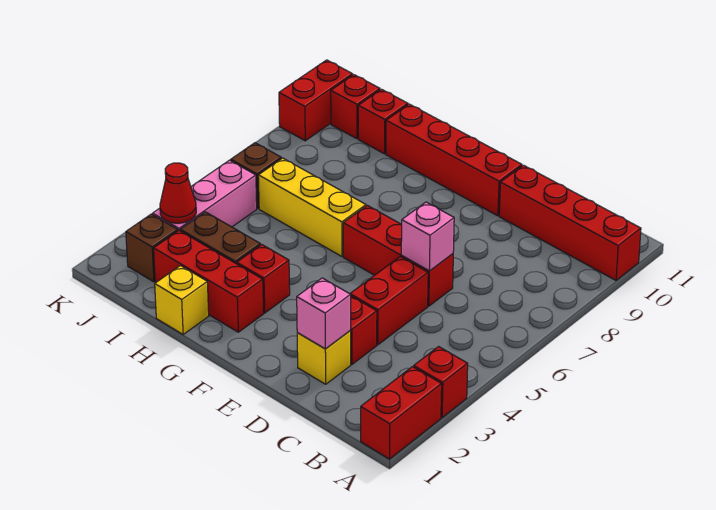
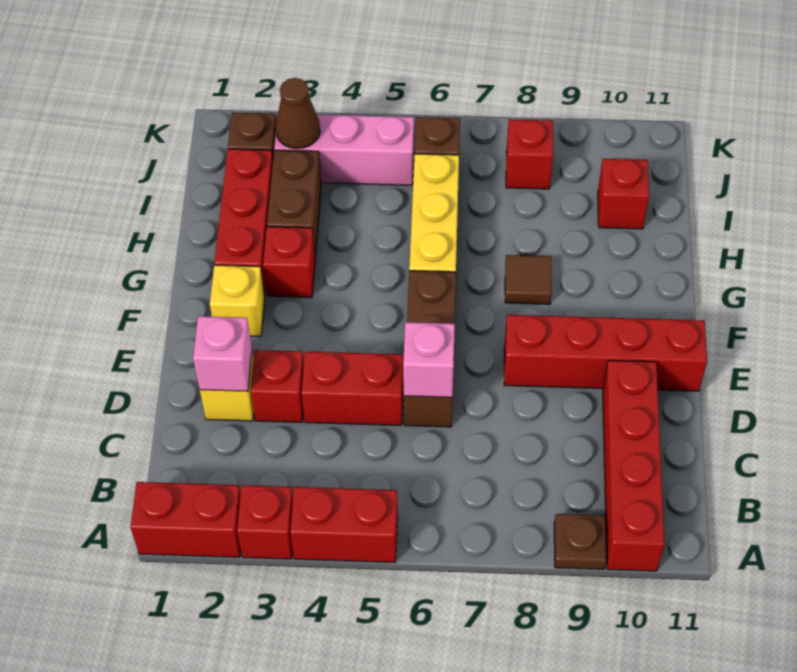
none -> brown 1x1 plate [554,514,606,569]
red 1x3 brick [343,205,453,306] -> brown 1x3 brick [404,271,456,427]
red 1x4 brick [386,104,522,216] -> red 1x4 brick turned to [504,315,707,391]
none -> brown 1x1 tile [505,255,552,304]
yellow 1x1 brick [155,266,209,334] -> yellow 1x1 brick moved to [210,265,265,337]
red 1x1 cone [160,163,196,223] -> brown 1x1 cone [275,78,320,149]
red 1x1 brick [331,75,380,139] -> red 1x1 brick moved to [506,119,553,189]
red 1x2 brick [279,60,353,141] -> red 1x2 brick moved to [290,487,398,562]

